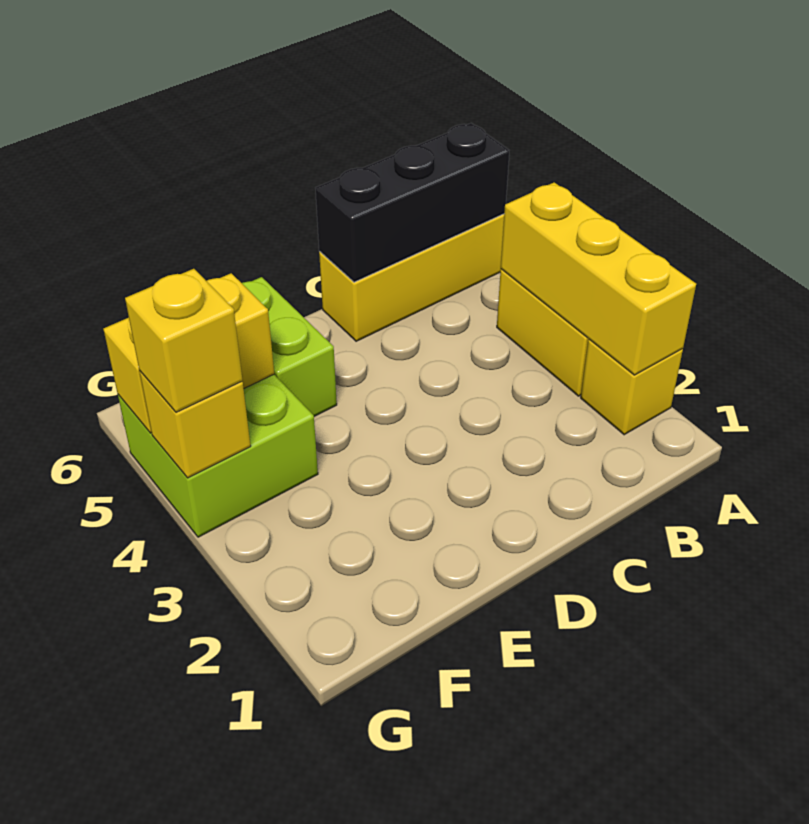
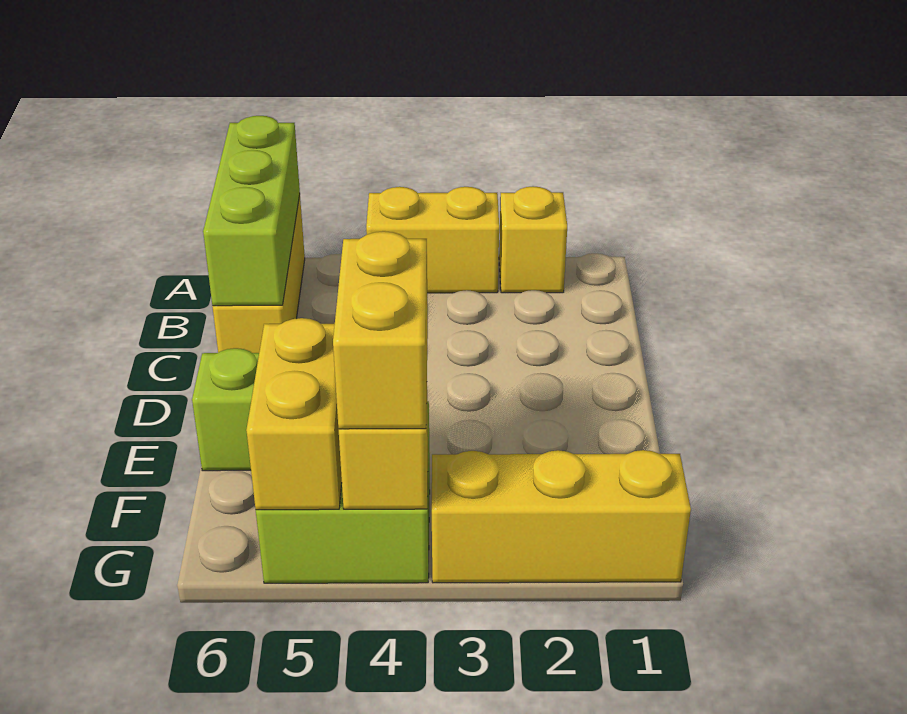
yellow 1x3 brick [501,182,696,375] -> yellow 1x3 brick moved to [432,450,691,583]
black 1x3 brick [316,123,509,282] -> lime 1x3 brick [203,116,300,306]
yellow 1x1 brick [125,269,243,412] -> yellow 1x2 brick [333,231,428,429]

